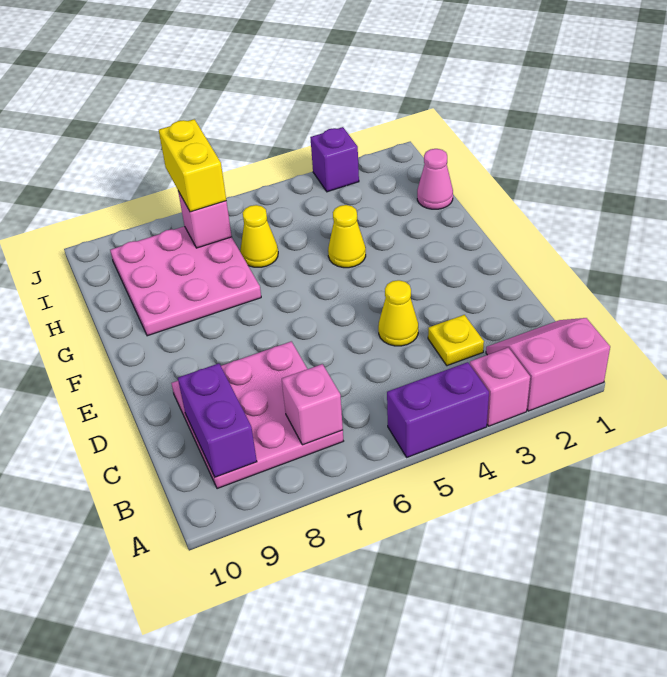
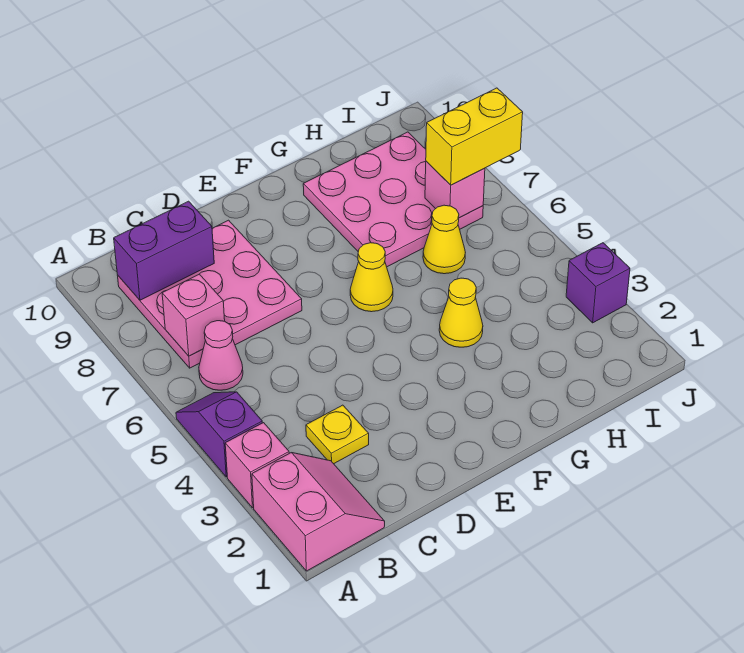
purple 1x2 brick [387,362,489,457] -> purple 1x2 slope [176,392,262,477]
yellow 1x1 cone [378,280,418,346] -> yellow 1x1 cone moved to [350,243,393,312]
pink 1x1 cone [417,149,453,209] -> pink 1x1 cone moved to [199,321,243,390]

